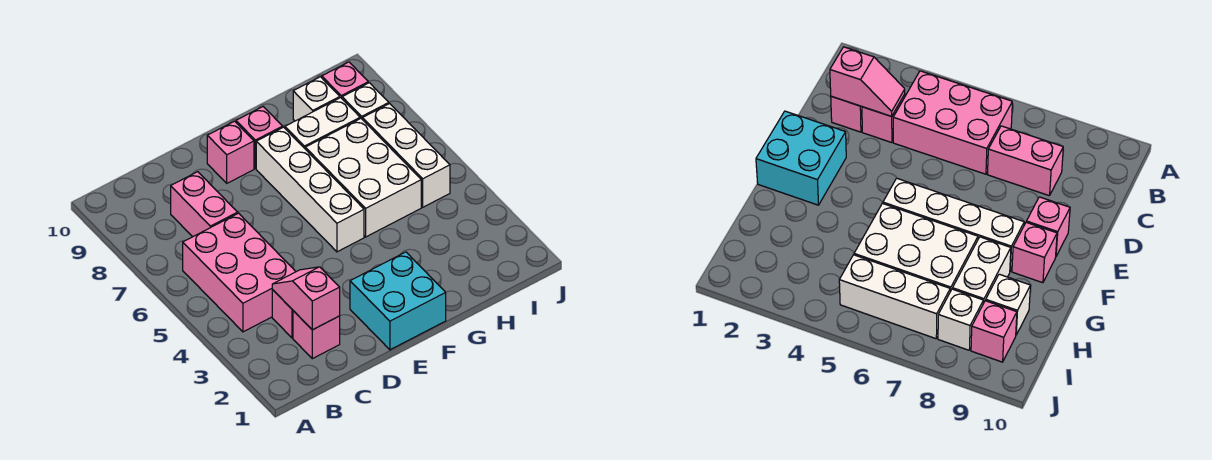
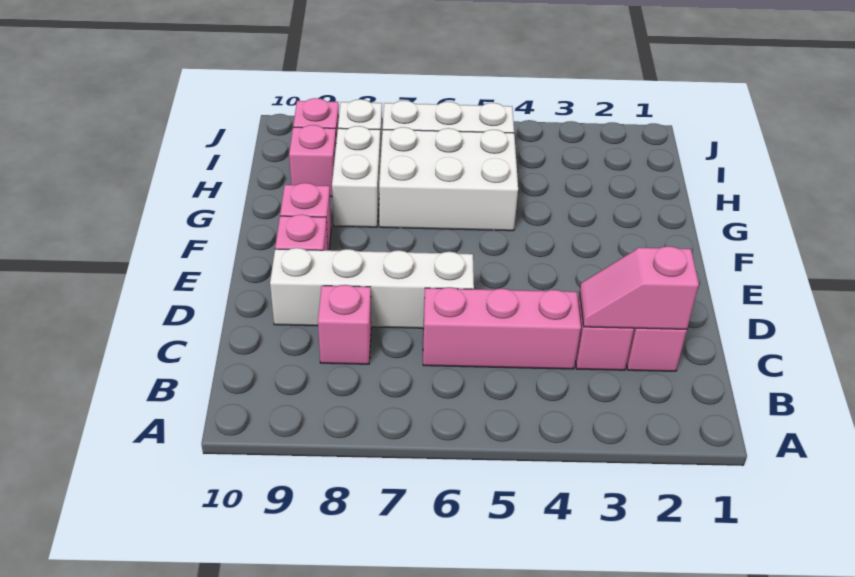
pink 2x3 brick [183,213,296,332] -> pink 1x3 brick [423,287,581,369]
pink 1x2 brick [171,172,238,237] -> pink 1x1 brick [318,285,371,364]
cyan 2x2 brick [350,252,446,350] -> none
white 1x4 brick [256,127,364,252] -> white 1x4 brick moved to [270,248,474,328]
white 1x1 brick [293,77,340,121] -> pink 1x1 brick [289,125,336,197]

